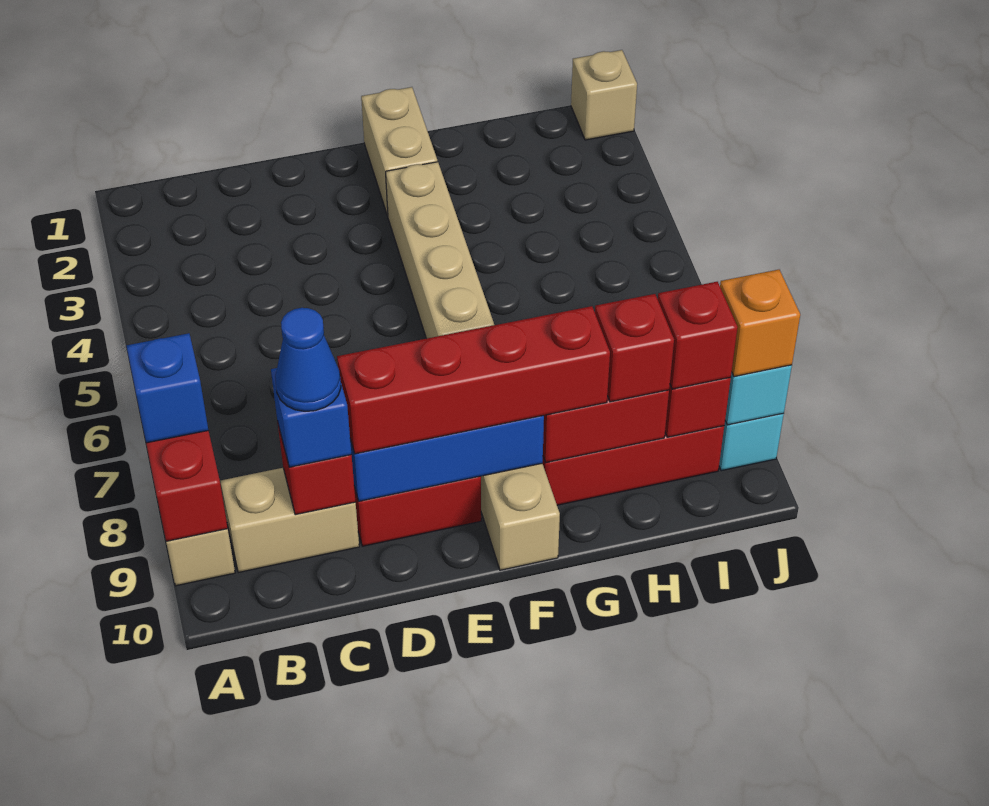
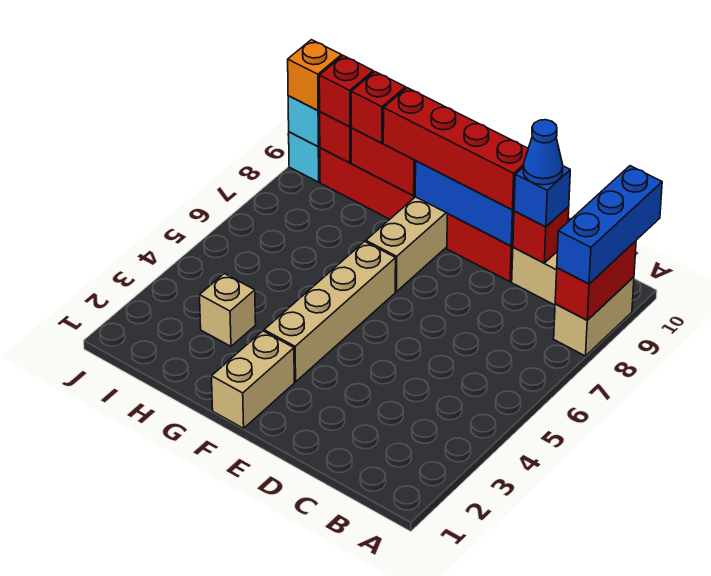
blue 1x1 brick [127,333,208,443] -> blue 1x3 brick [557,166,662,284]
tan 1x1 brick [571,50,637,140] -> tan 1x1 brick moved to [200,274,256,346]

